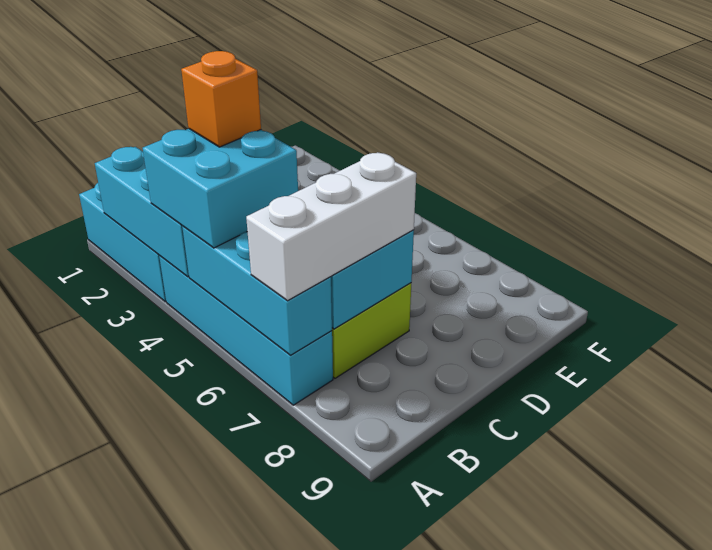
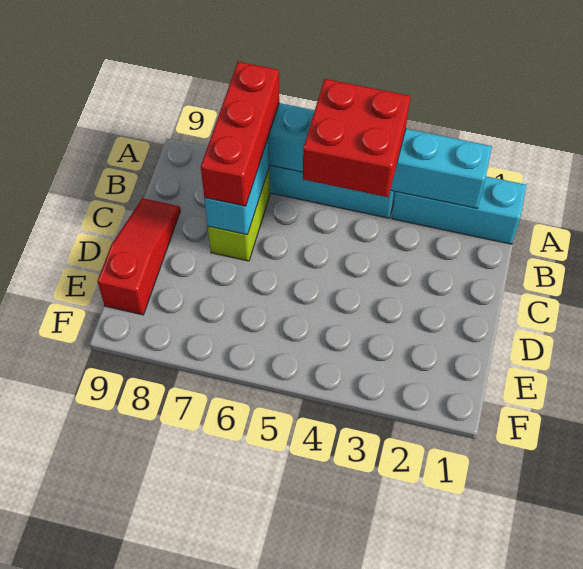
cyan 2x2 brick [143,129,298,248] -> red 2x2 brick [303,79,410,197]
white 1x3 brick [246,153,416,301] -> red 1x3 brick [201,62,279,206]
orange 1x1 brick [181,51,261,147] -> none
none -> red 1x3 slope [97,198,180,315]

